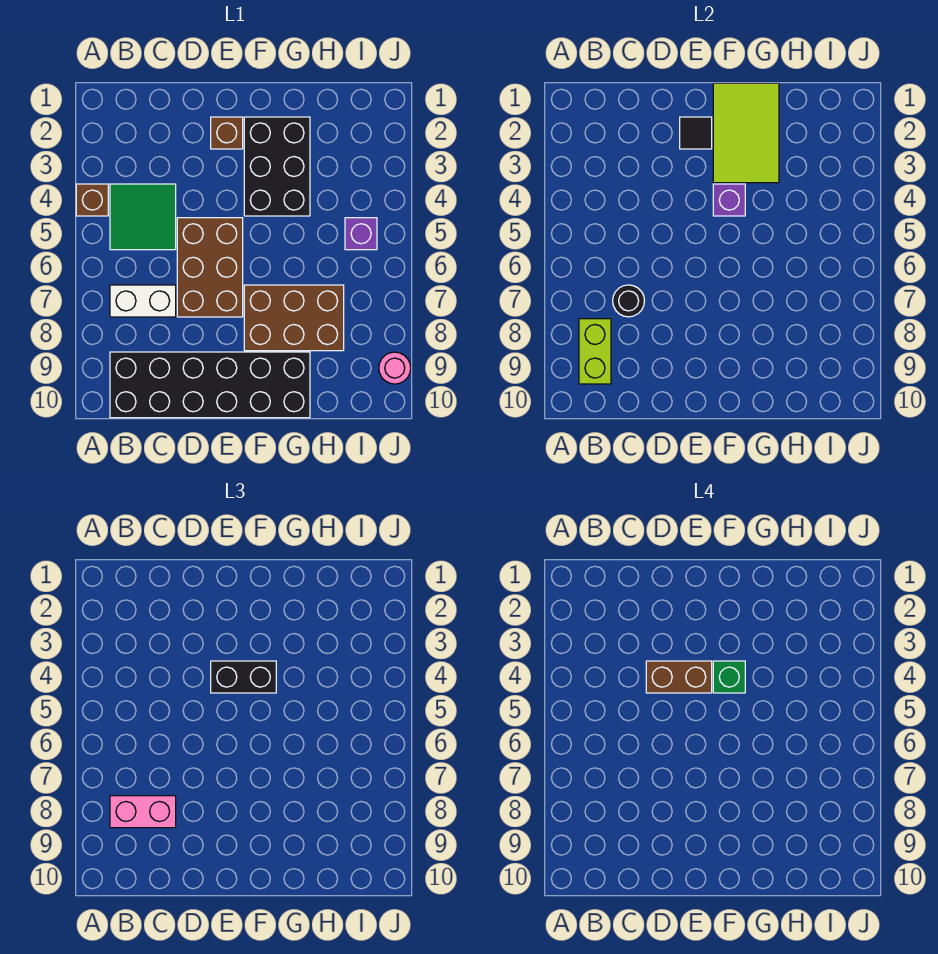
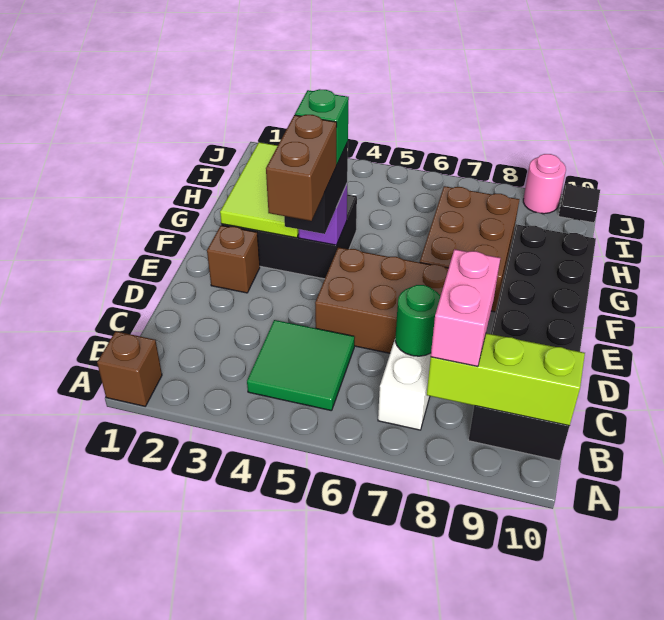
brown 1x1 brick [76,184,108,216] -> brown 1x1 brick moved to [97,331,162,406]
lime 1x2 brick [579,319,611,384] -> lime 1x3 brick [427,333,585,426]
black 1x1 round brick [613,285,644,317] -> green 1x1 round brick [395,285,441,356]
black 1x1 tile [680,117,712,149] -> black 1x1 tile moved to [558,184,600,223]
lime 2x3 tile [713,83,779,183] -> lime 2x3 tile turned to [220,142,299,238]
purple 1x1 brick [345,218,377,250] -> none

